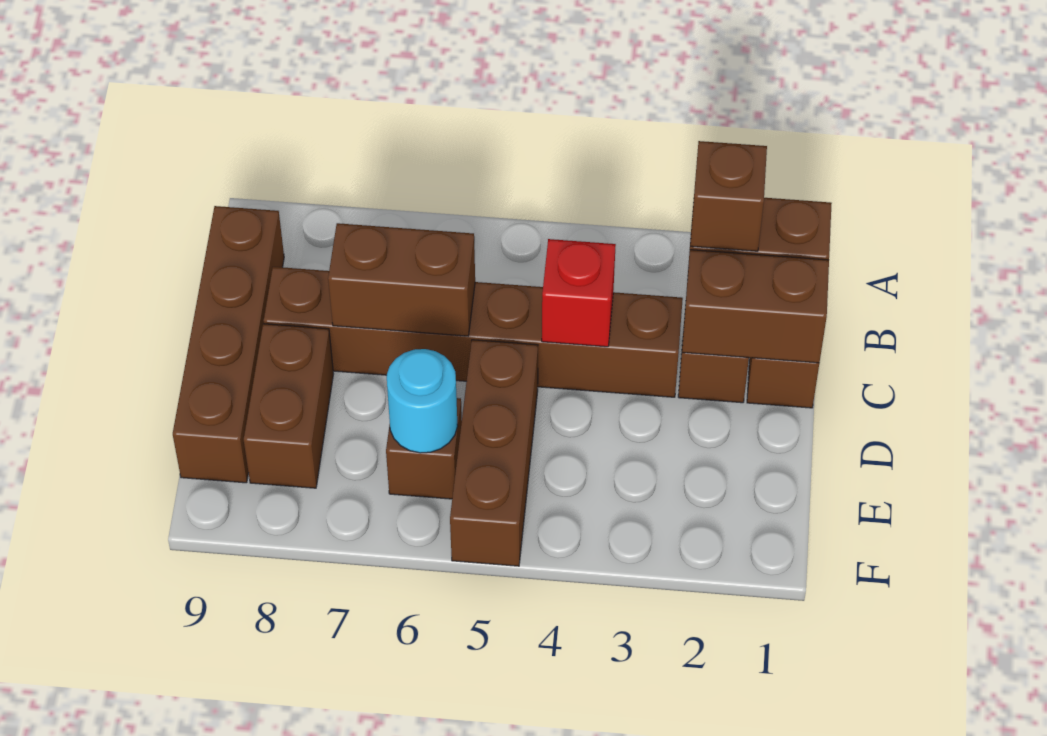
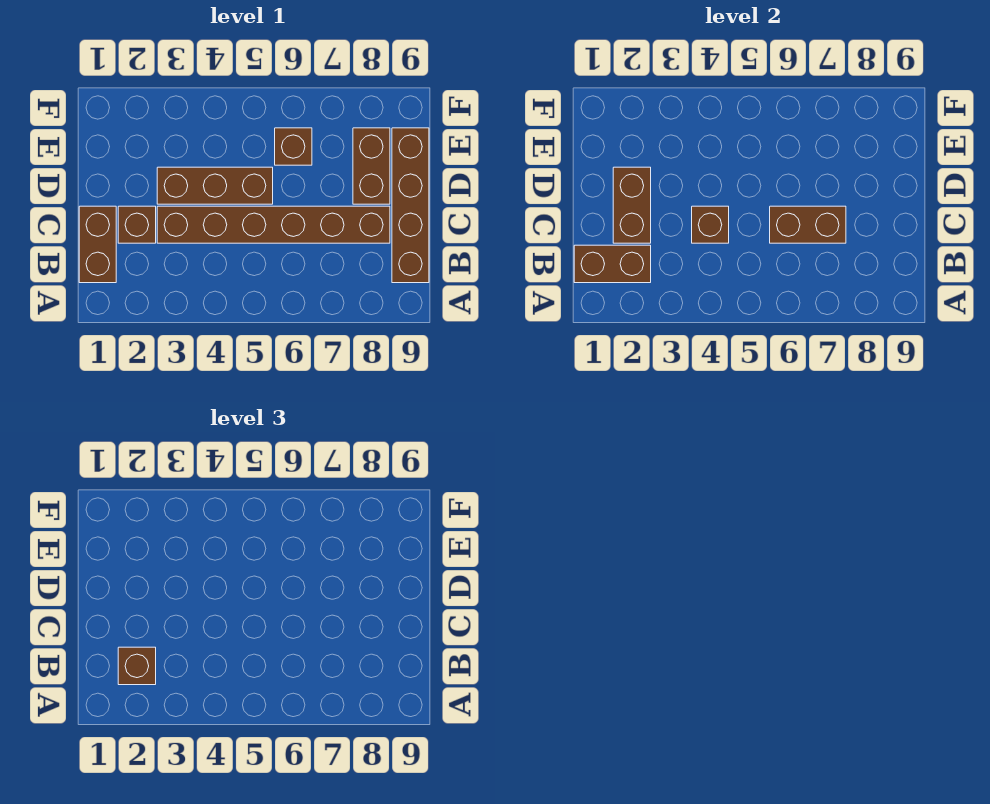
brown 1x2 brick [682,250,829,363] -> brown 1x2 brick turned to [613,167,651,243]
red 1x1 brick [542,239,616,347] -> brown 1x1 brick [692,206,729,243]
brown 1x3 brick [450,340,538,566] -> brown 1x3 brick turned to [157,167,273,204]
cyan 1x1 round brick [387,349,458,453] -> none

